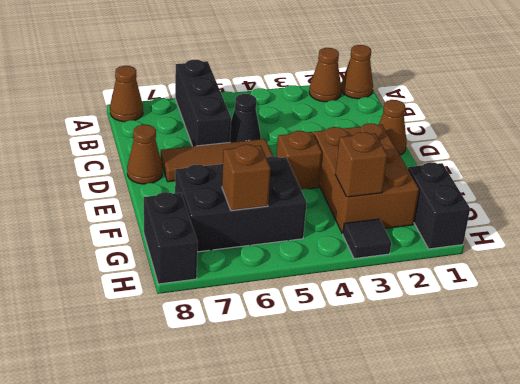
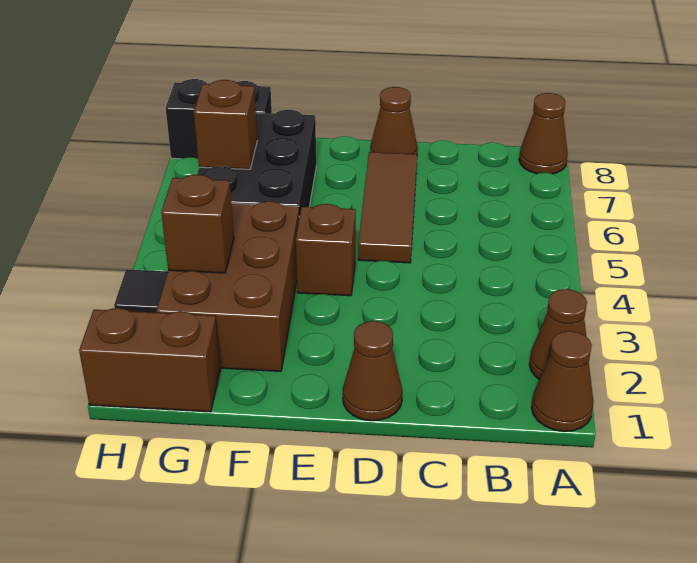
black 1x3 brick [175,60,231,146] -> none
black 1x1 cone [230,94,261,142] -> none
brown 2x3 brick [313,123,419,234] -> brown 2x3 brick turned to [157,201,299,371]
black 1x2 brick [408,162,470,249] -> brown 1x2 brick [79,308,220,412]

